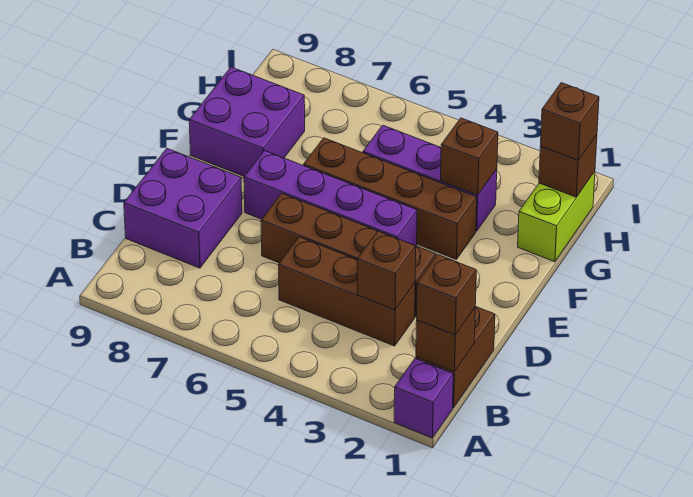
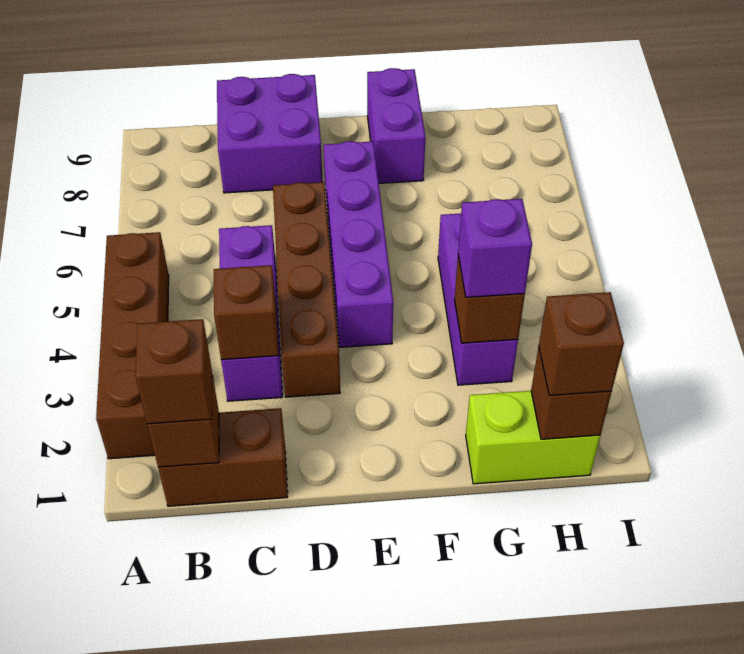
purple 1x1 brick [394,358,453,438] -> purple 1x1 brick moved to [458,199,532,297]
brown 1x3 brick [279,237,415,346] -> purple 1x3 brick [219,225,283,401]
brown 1x4 brick [304,138,477,259] -> brown 1x4 brick moved to [96,232,169,459]
purple 2x2 brick [189,67,305,176] -> purple 1x2 brick [367,68,425,183]

